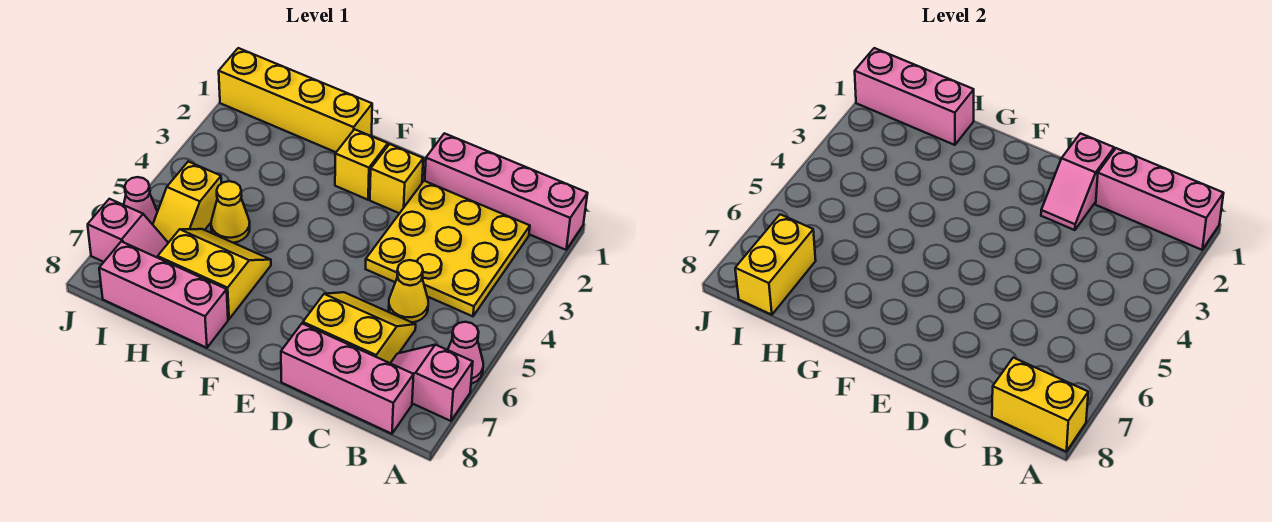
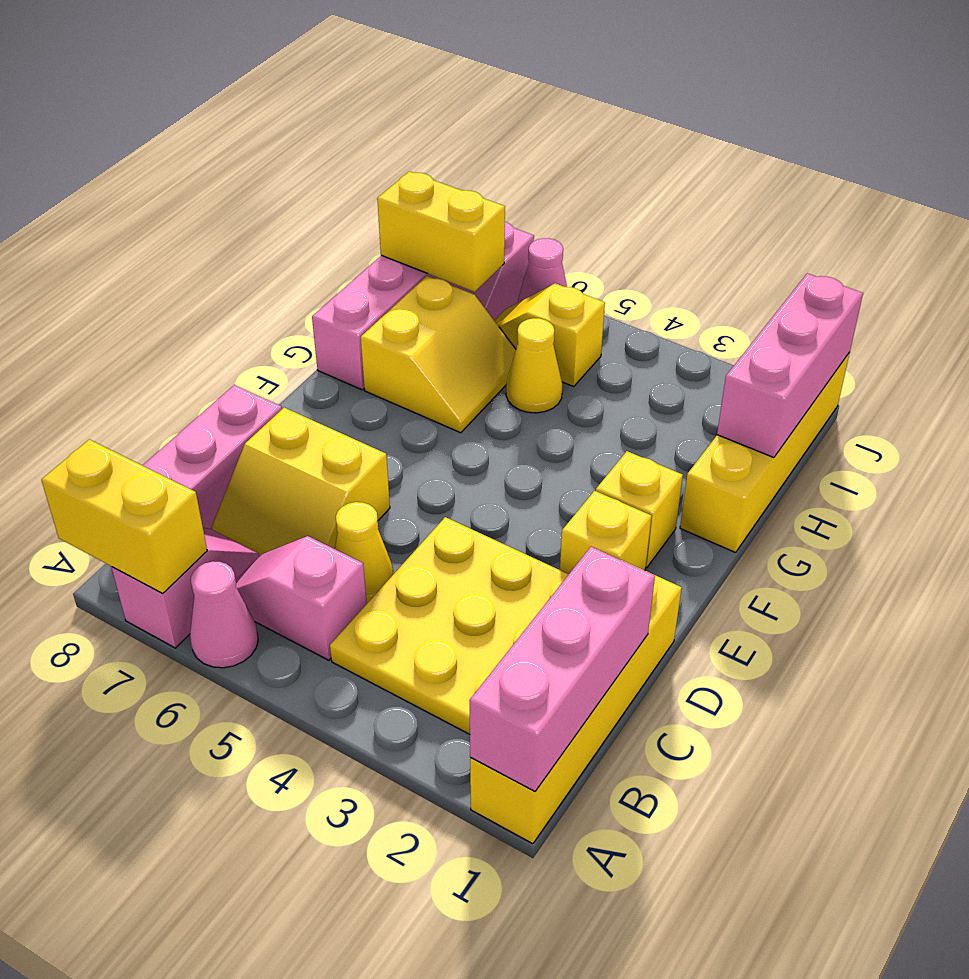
pink 1x4 brick [425,133,588,250] -> yellow 1x4 brick [470,560,682,844]
yellow 1x2 brick [992,358,1088,451] -> yellow 1x2 brick turned to [42,439,207,593]
yellow 2x2 slope [303,292,416,363] -> yellow 2x2 slope turned to [212,408,390,556]
pink 1x2 slope [1041,133,1114,230] -> pink 1x2 slope moved to [236,536,367,660]

